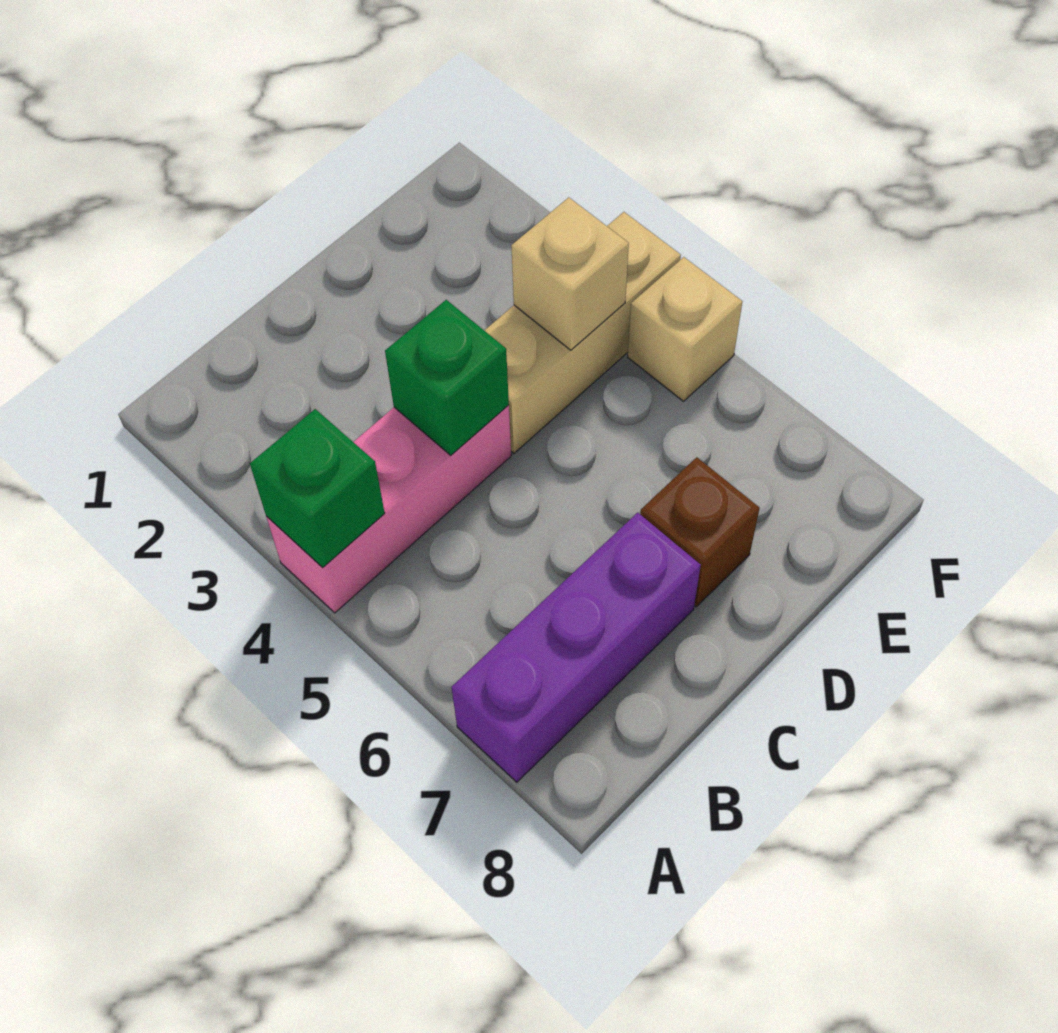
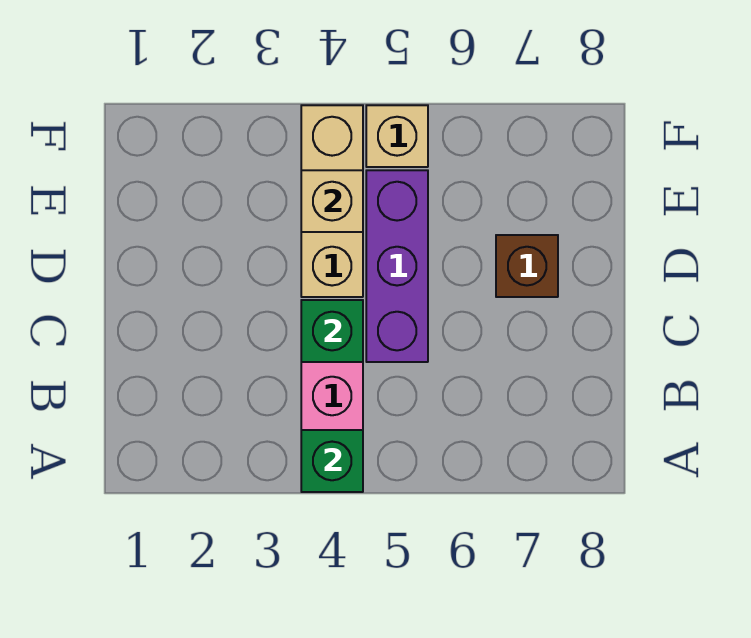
purple 1x3 brick [452,513,701,782] -> purple 1x3 brick moved to [366,170,428,362]

